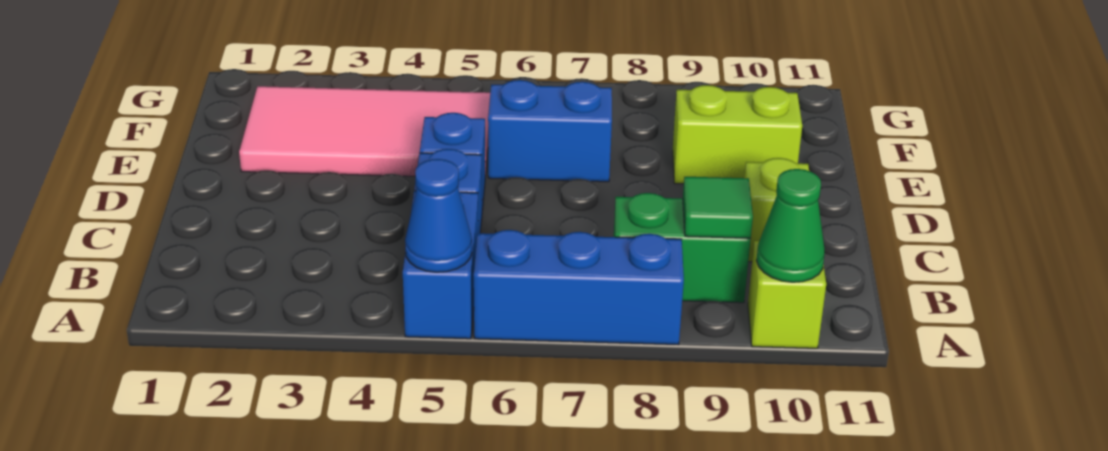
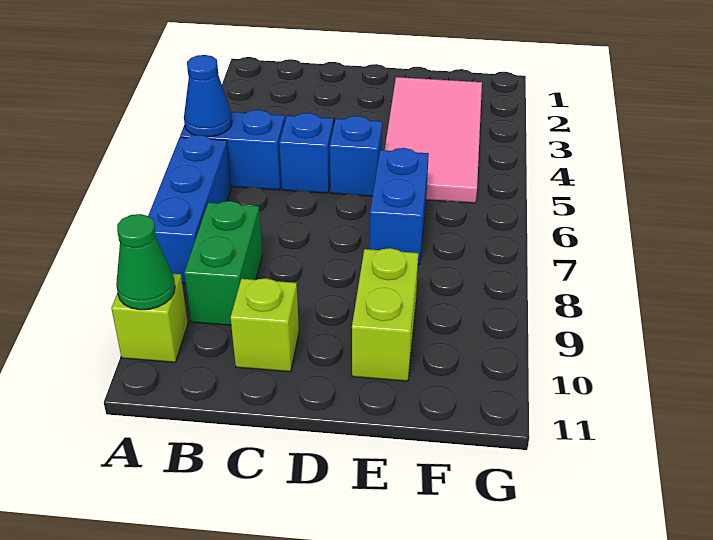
green 1x1 tile [683,177,753,238] -> none

